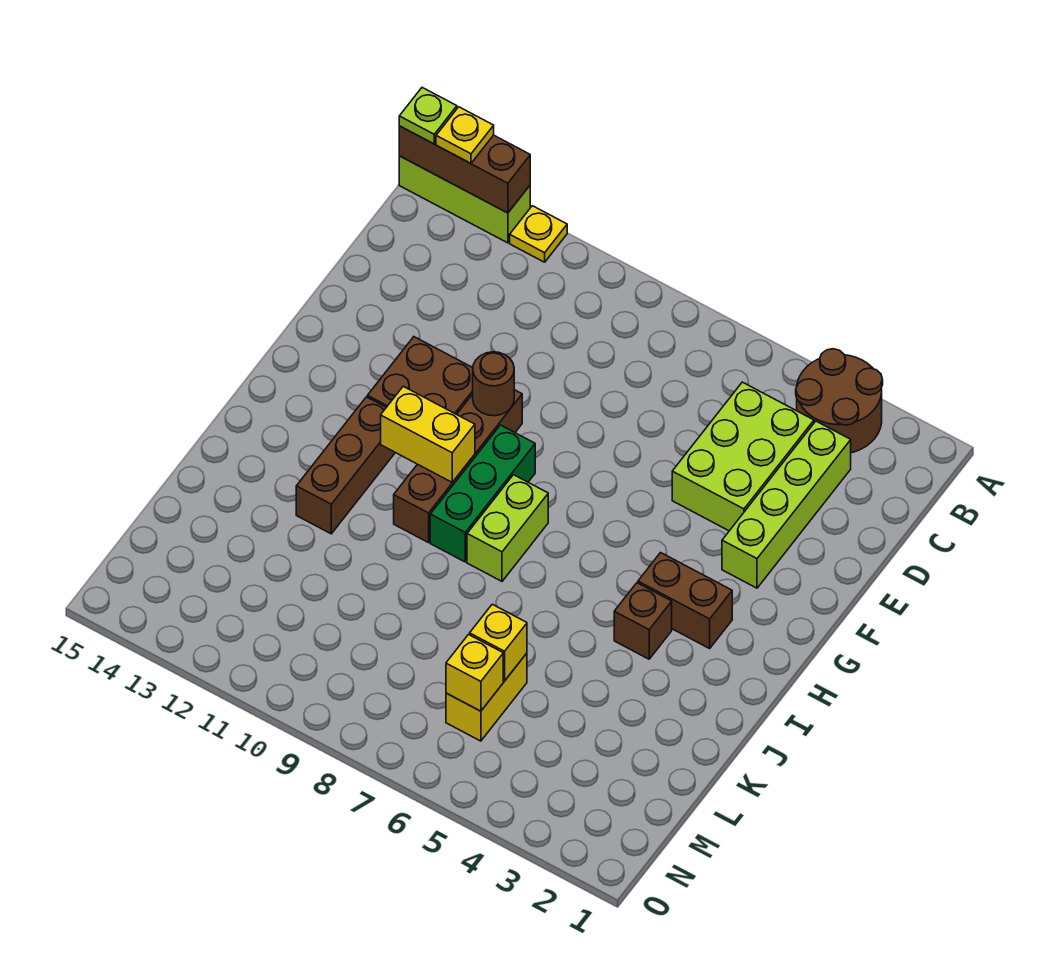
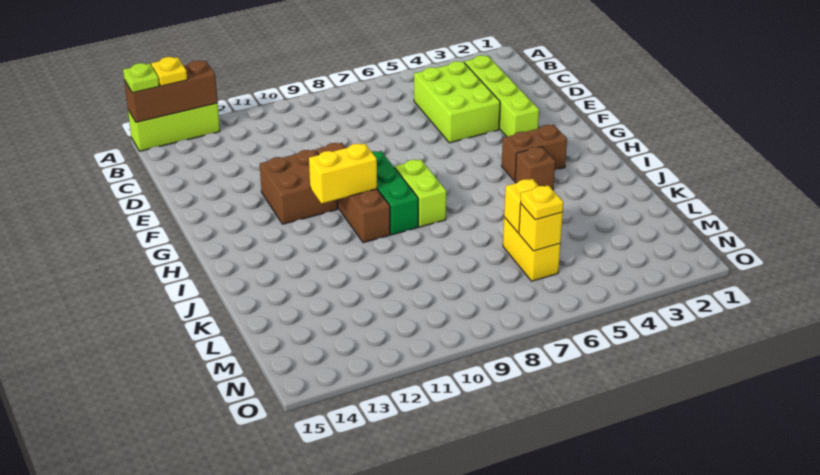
brown 2x2 round brick [796,349,883,453] -> none
yellow 1x1 plate [510,206,567,262] -> yellow 1x1 plate moved to [521,185,563,220]
brown 1x1 round brick [473,352,514,416] -> none
brown 1x3 brick [296,397,395,534] -> none

